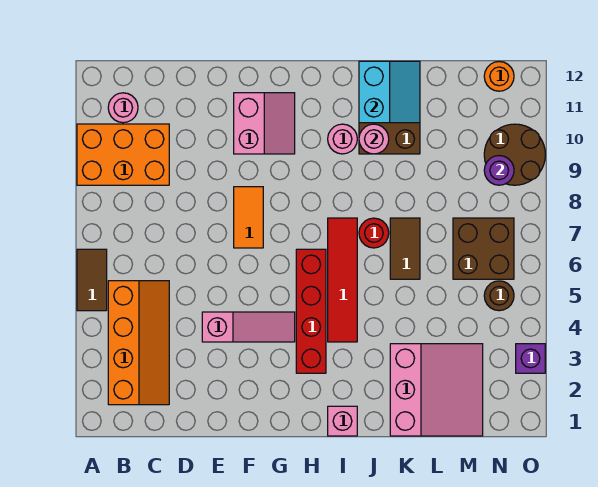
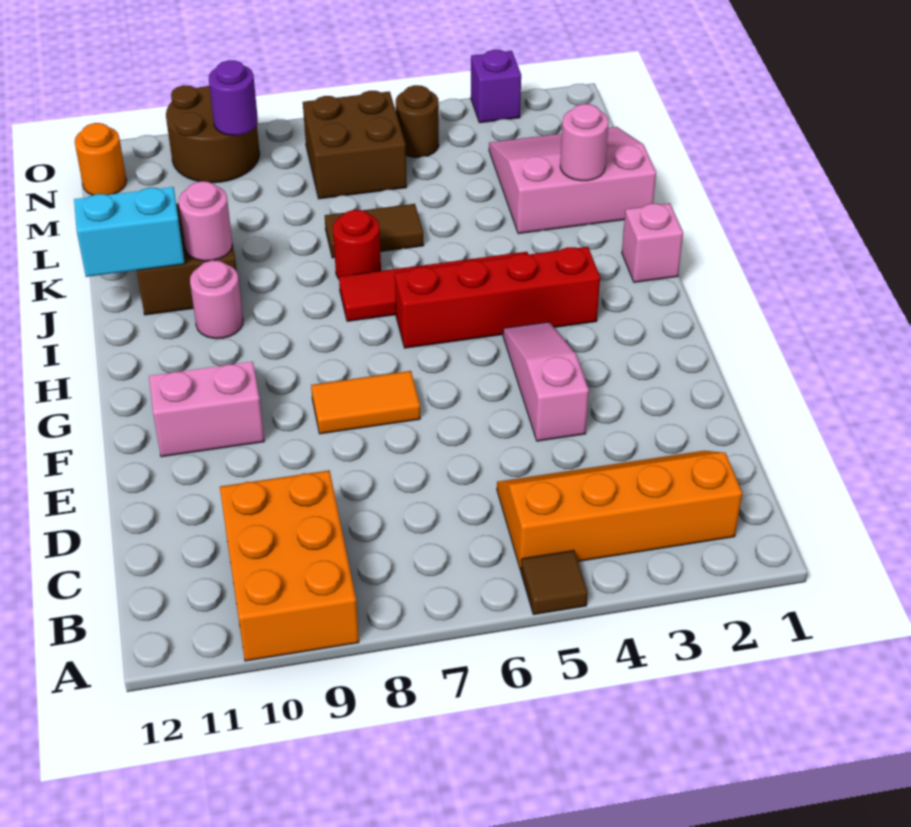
brown 1x2 tile [77,249,107,311] -> brown 1x1 tile [521,550,588,615]
pink 1x1 round brick [108,93,138,123] -> pink 1x1 round brick moved to [560,104,609,181]

